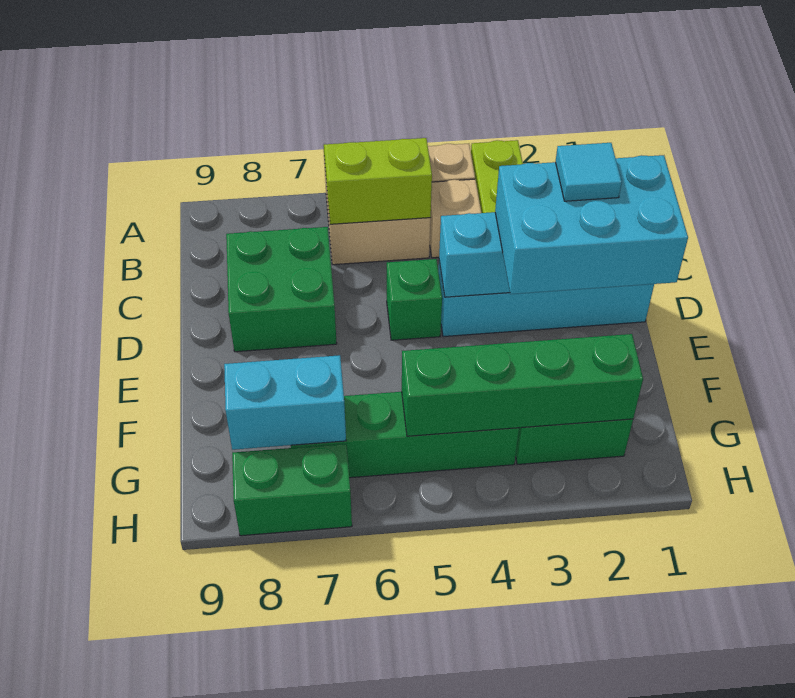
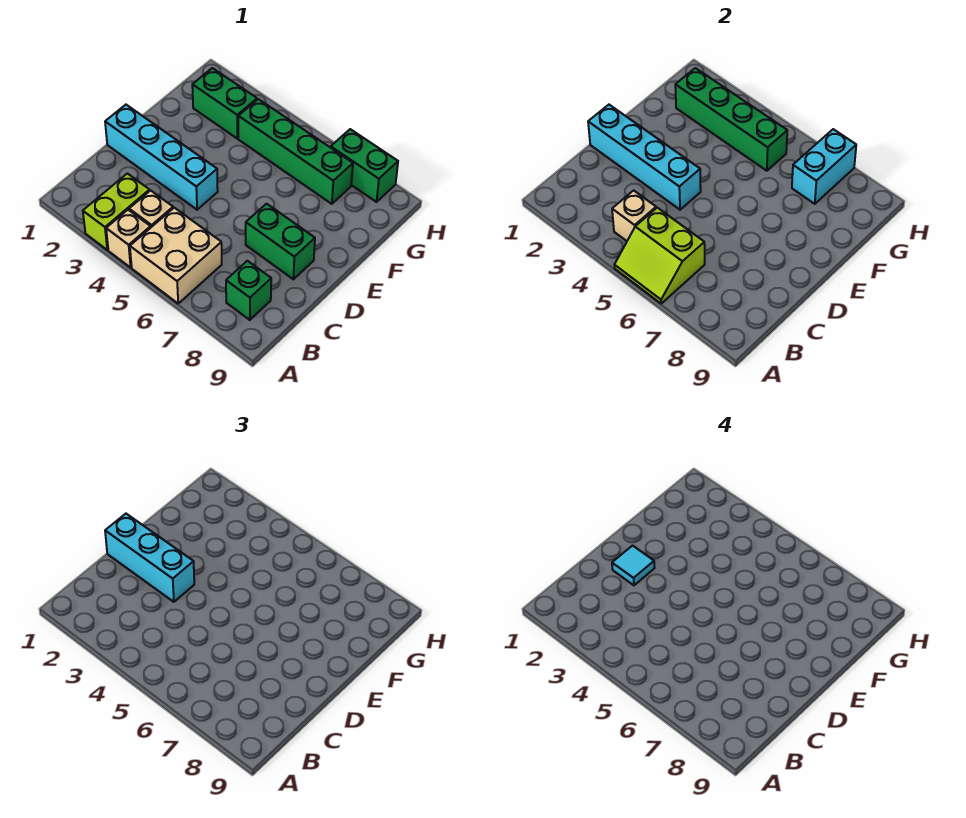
none -> tan 1x1 brick [612,190,656,241]
green 2x2 brick [226,227,337,352] -> green 1x2 brick [246,204,315,279]
cyan 2x3 brick [495,155,688,294] -> cyan 1x3 brick [105,514,194,602]
green 1x1 brick [387,259,442,340] -> green 1x1 brick moved to [226,261,271,320]
cyan 1x2 brick [224,355,346,450] -> cyan 1x2 brick turned to [792,129,856,204]

